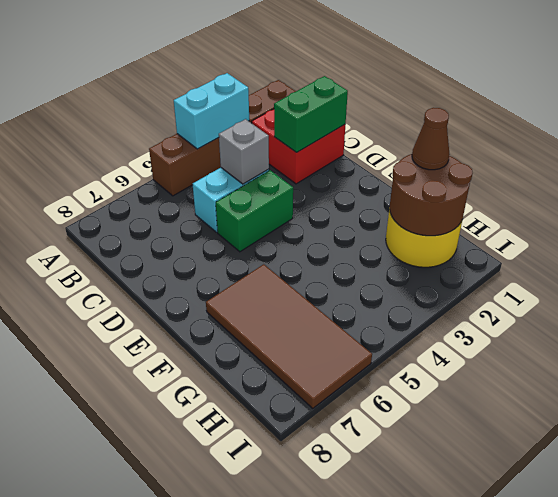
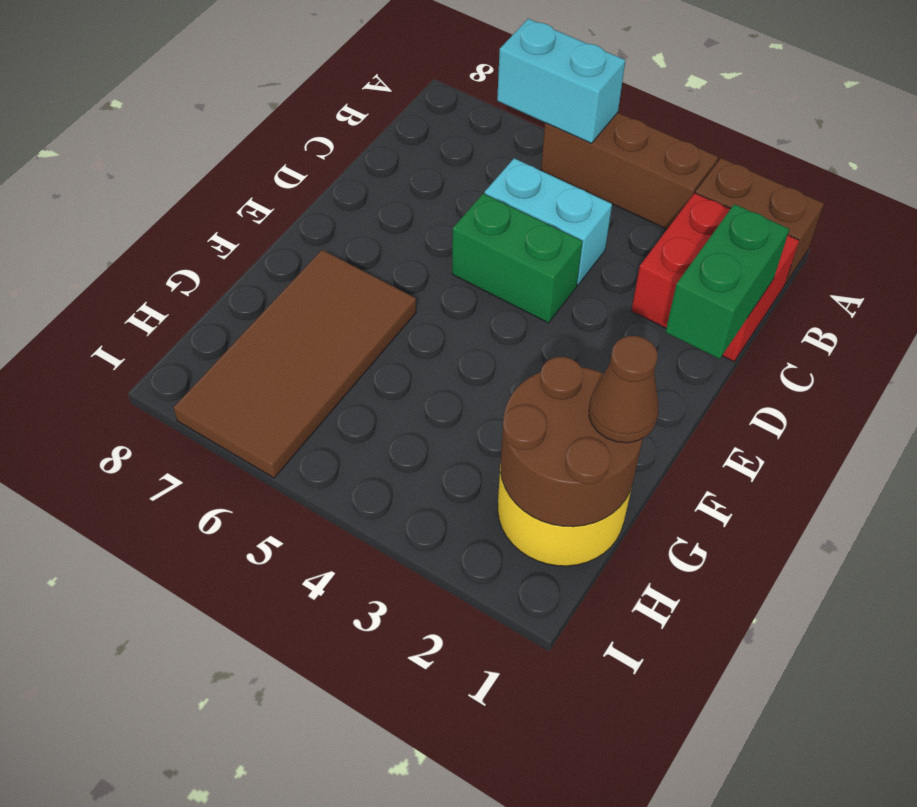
cyan 1x2 brick [174,73,249,149] -> cyan 1x2 brick moved to [497,19,626,143]
green 1x2 brick [274,76,348,152] -> green 1x2 brick turned to [666,204,789,359]
grey 1x1 brick [219,119,269,184] -> none

